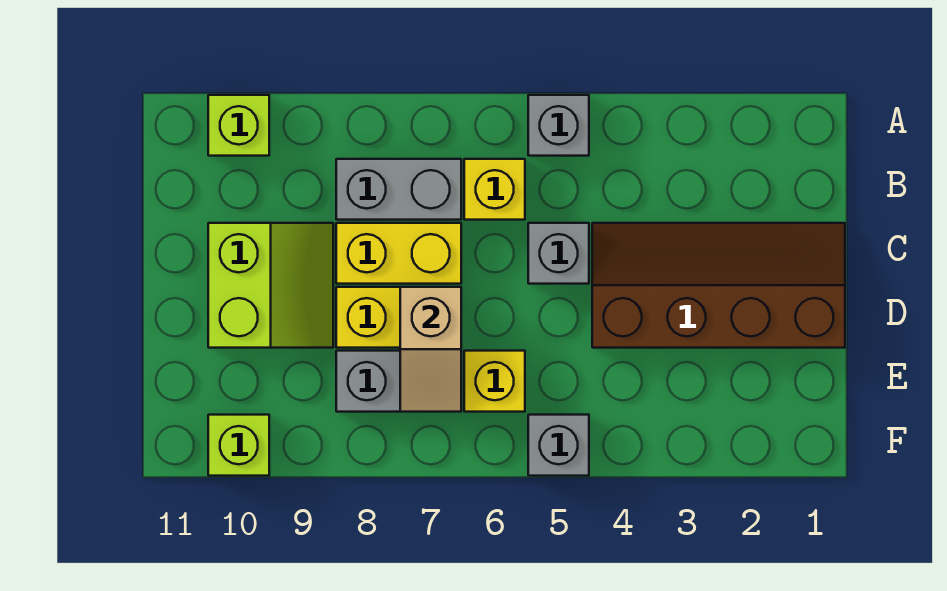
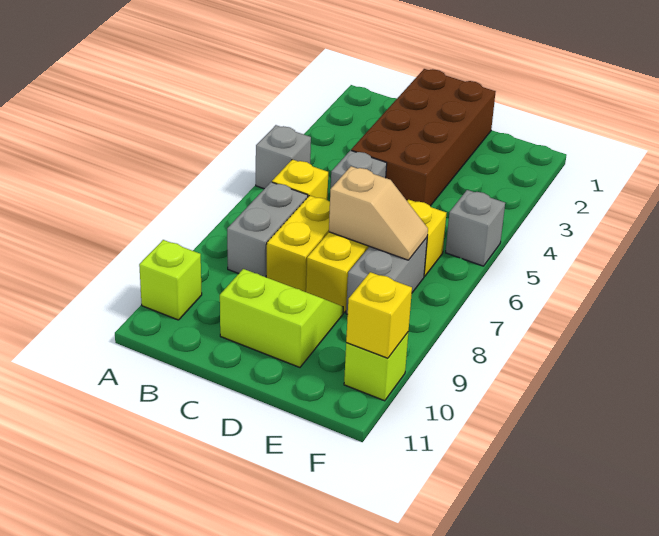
brown 2x4 slope [592,223,845,348] -> brown 2x4 brick [351,69,496,206]
none -> yellow 1x1 brick [346,272,412,358]

